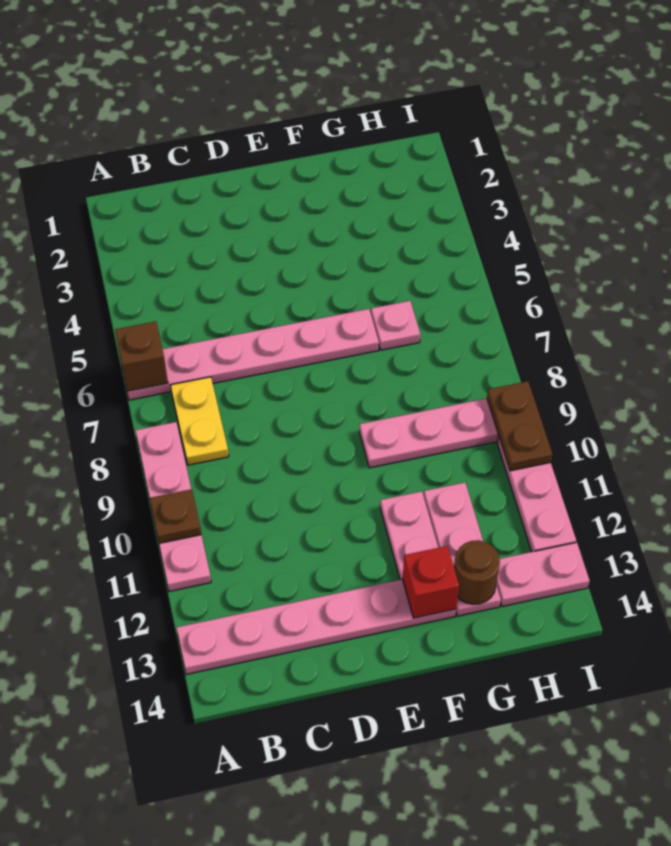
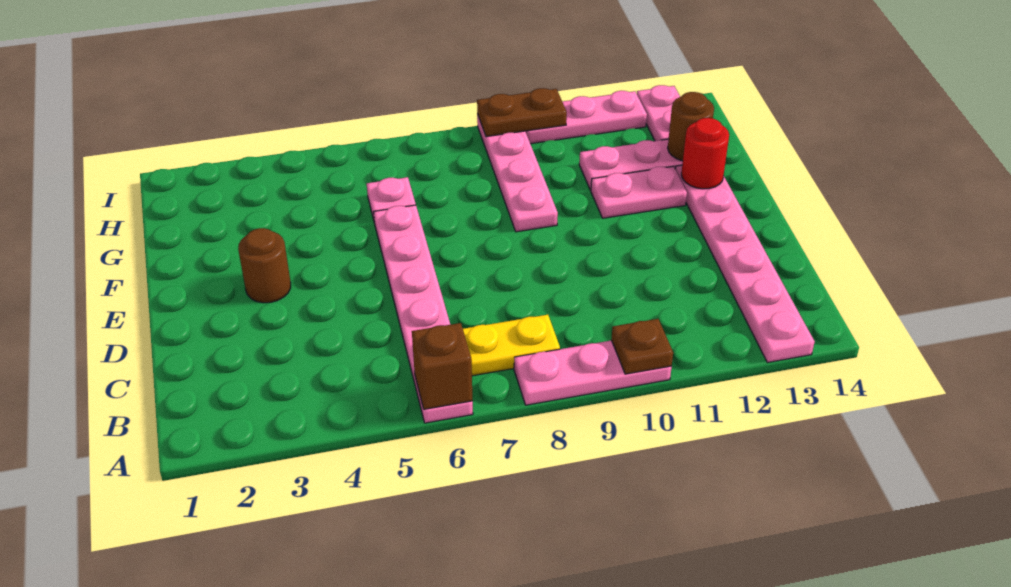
pink 1x4 plate [135,422,211,591] -> pink 1x3 plate [514,340,672,405]
none -> brown 1x1 round brick [238,228,291,303]
red 1x1 brick [403,546,459,618] -> red 1x1 round brick [681,118,729,189]

